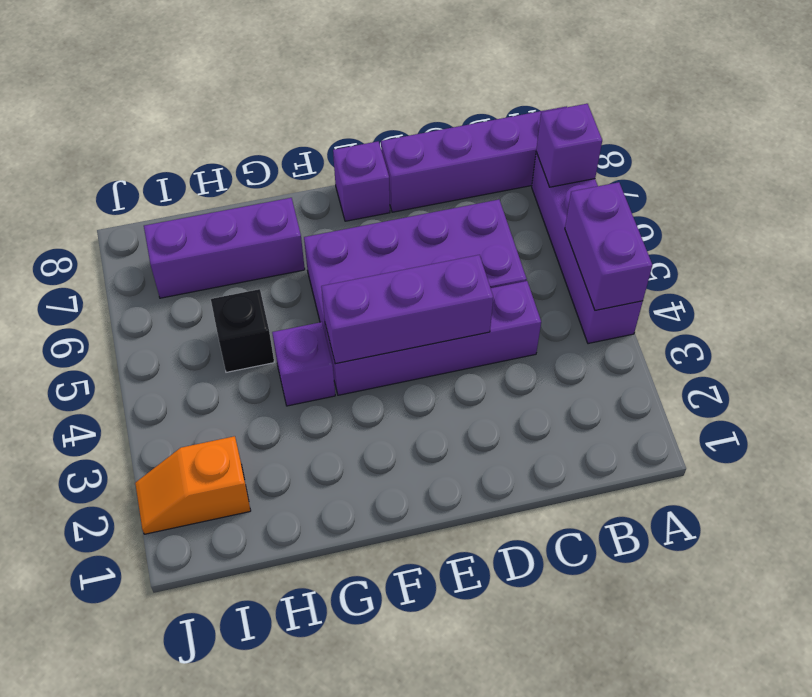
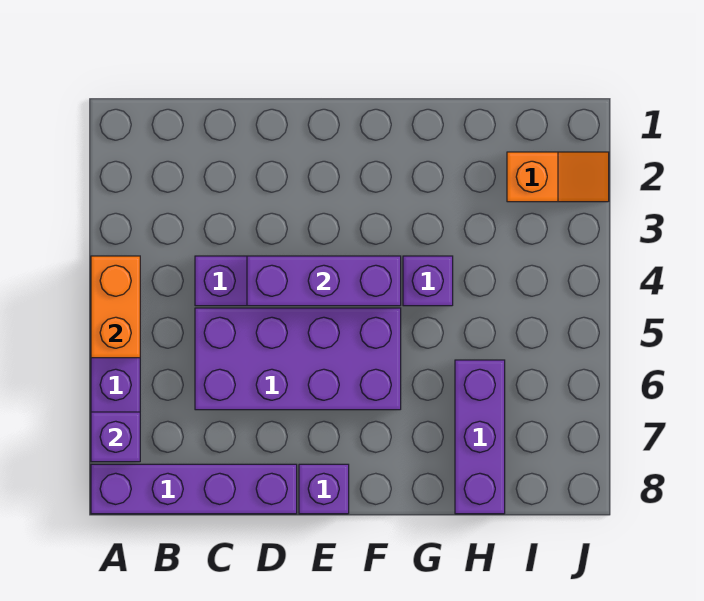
purple 1x2 brick [565,182,652,311] -> orange 1x2 brick [91,256,140,358]
purple 1x3 brick [144,198,305,298] -> purple 1x3 brick turned to [455,360,505,514]
black 1x1 brick [211,289,274,372] -> none

